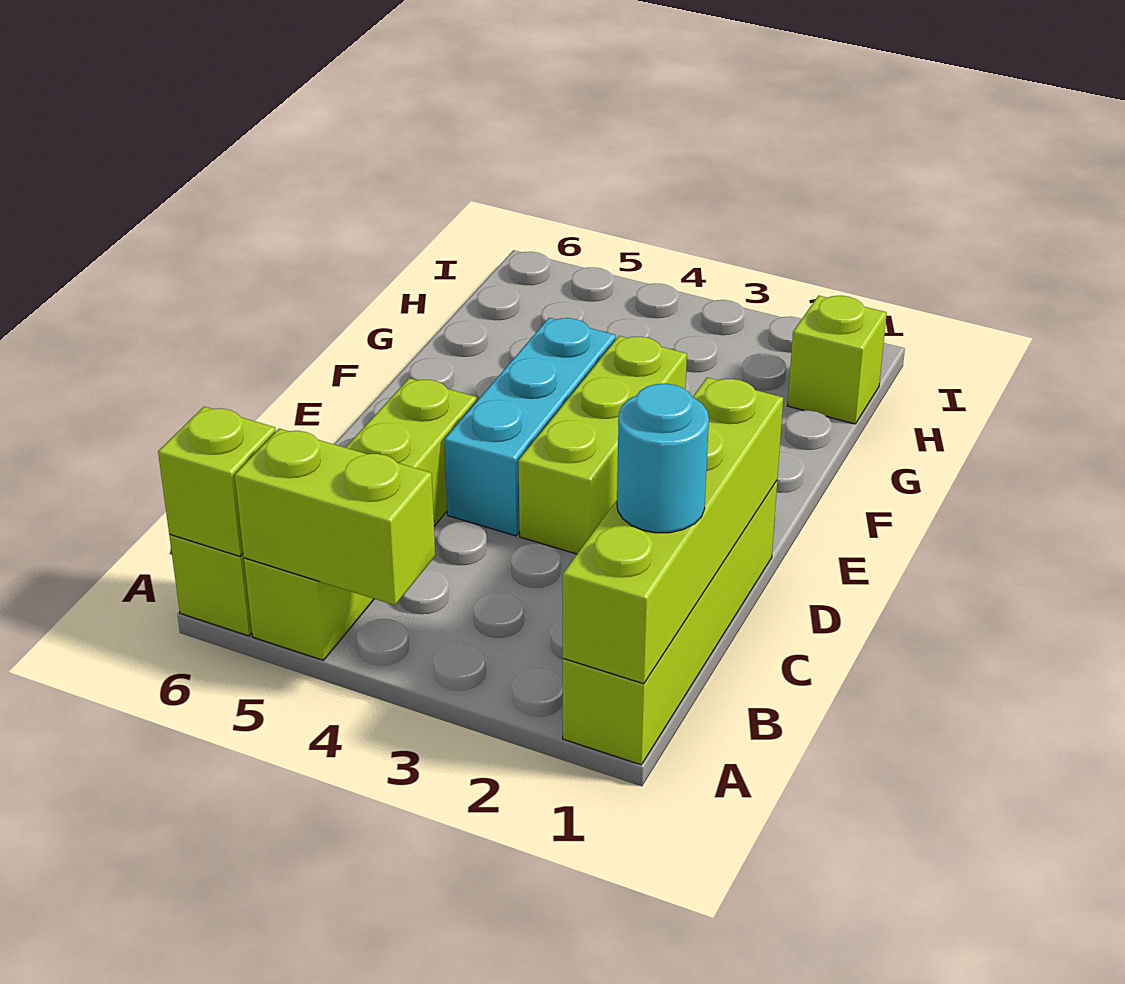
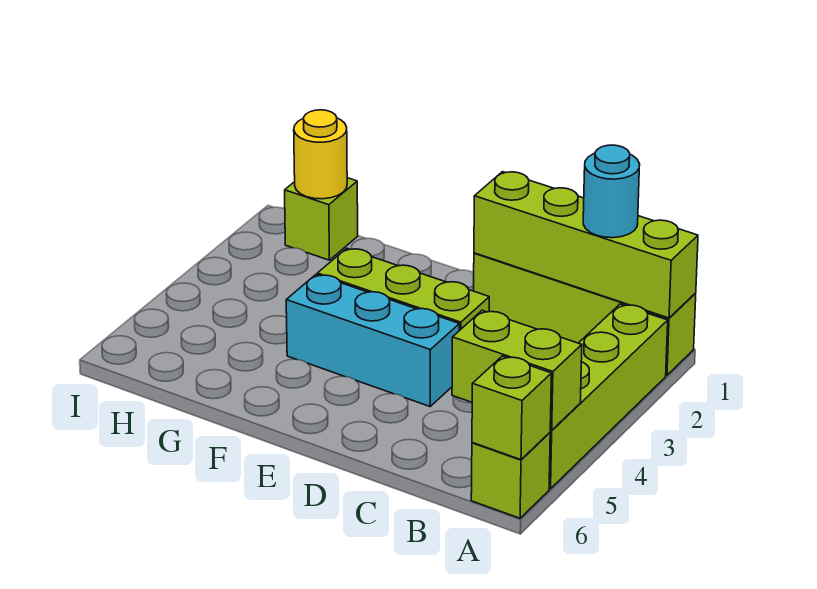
lime 1x2 brick [235,428,435,605] -> lime 1x2 brick turned to [452,311,582,430]
lime 1x4 brick [244,378,477,660] -> lime 1x4 brick turned to [549,304,668,489]
none -> yellow 1x1 round brick [294,110,347,199]

